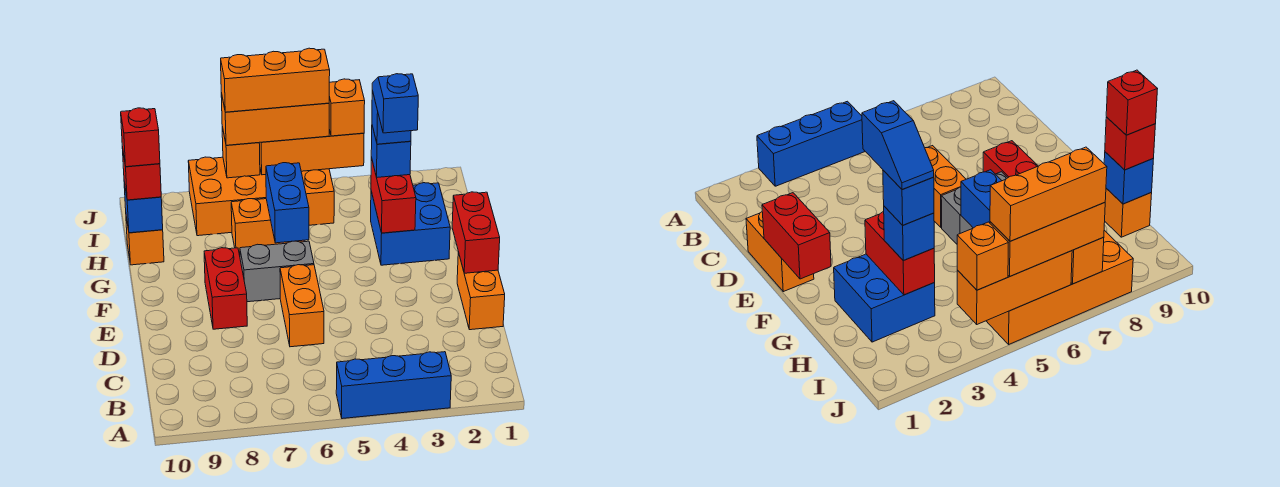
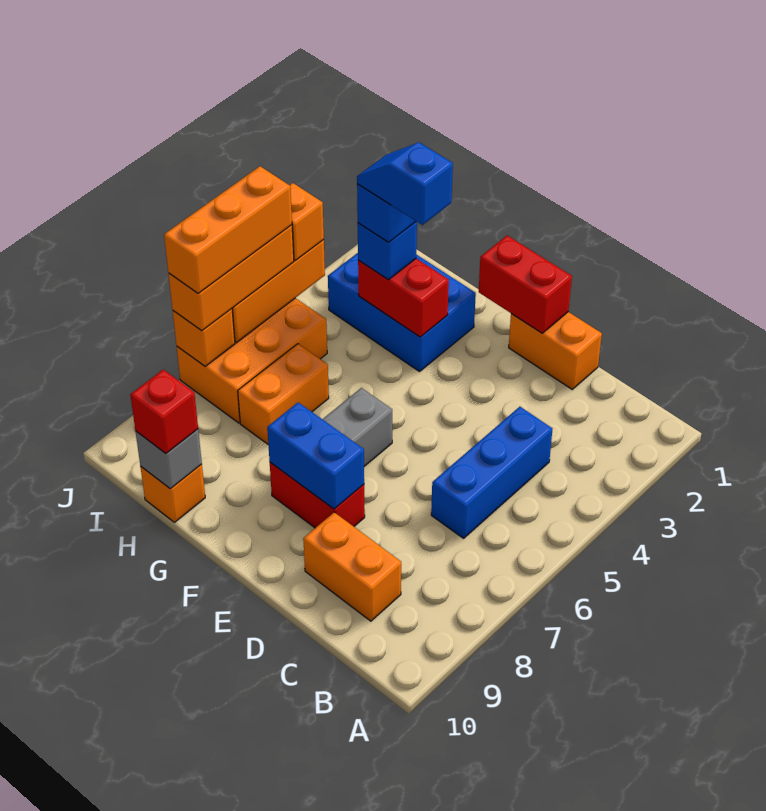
blue 1x3 brick [336,352,451,419] -> blue 1x3 brick moved to [431,407,552,538]
orange 1x2 brick [280,265,324,347] -> orange 1x2 brick moved to [303,512,401,621]
blue 2x2 brick [371,183,450,265] -> blue 2x3 brick [328,253,476,372]
blue 1x2 brick [266,163,309,243] -> blue 1x2 brick moved to [267,402,364,509]
blue 1x1 brick [124,182,163,233] -> grey 1x1 brick [136,429,202,489]
red 1x1 brick [121,108,160,167] -> none
orange 2x4 brick [188,157,334,236] -> orange 2x3 brick [177,298,327,423]

